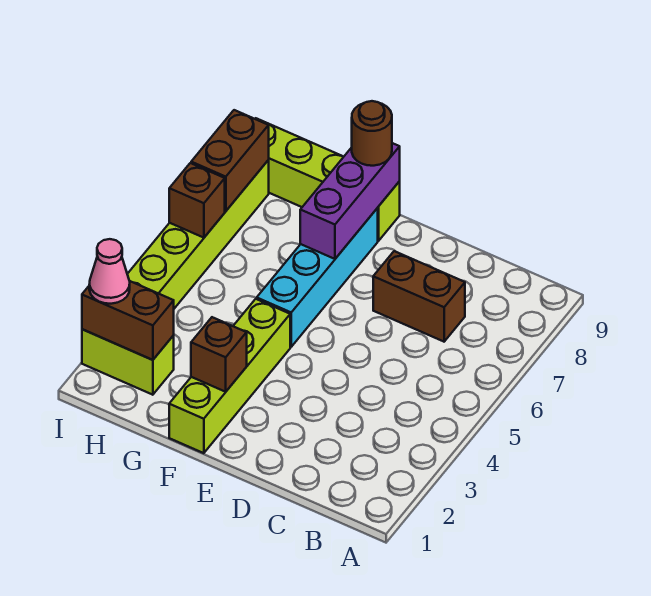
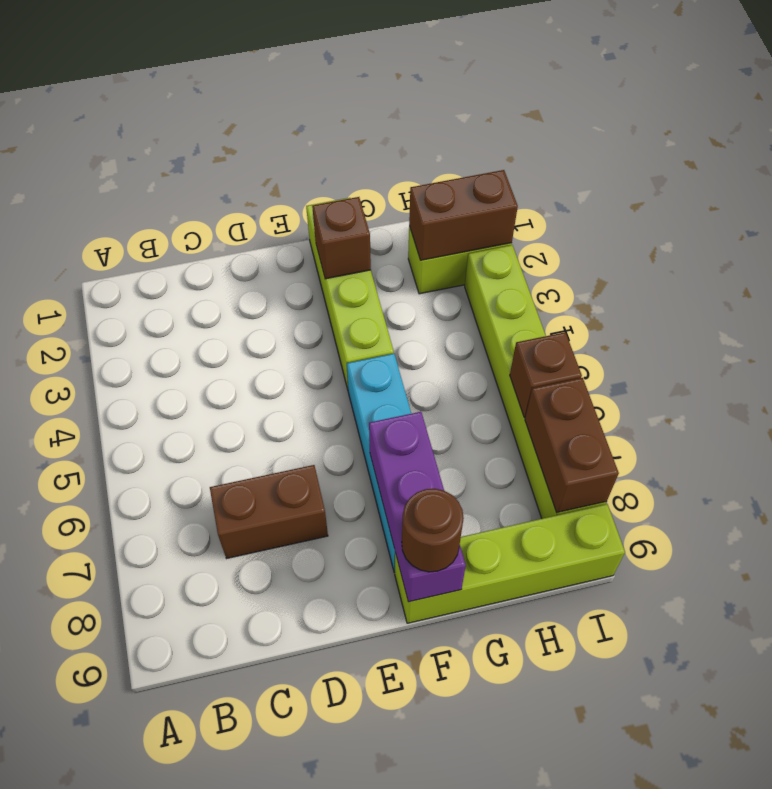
pink 1x1 cone [89,239,130,304] -> none

